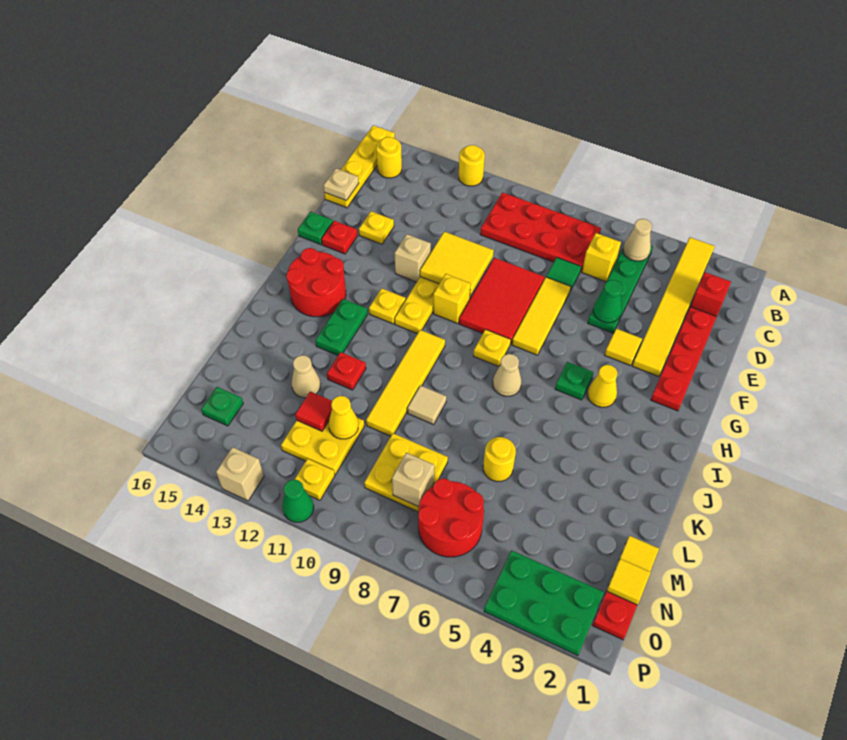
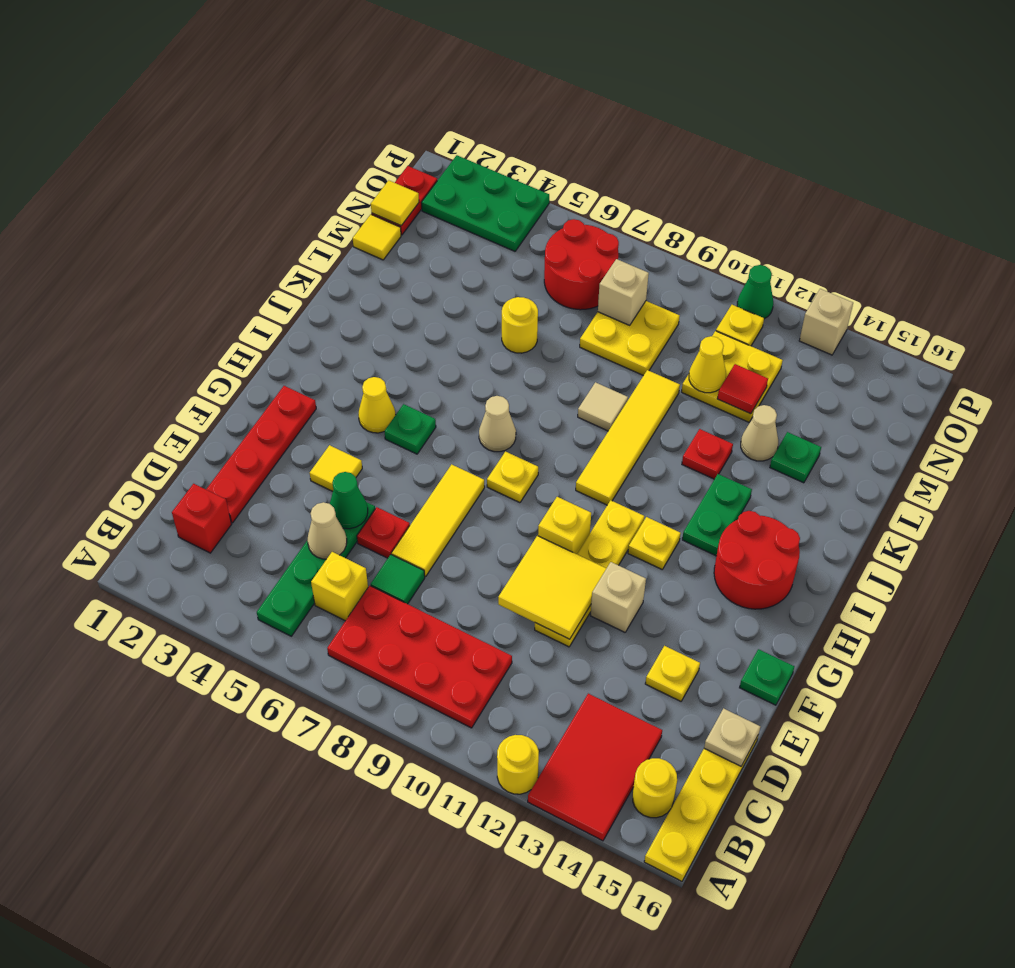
yellow 1x6 tile [633,237,715,377] -> none
tan 1x1 cone [623,219,652,261] -> tan 1x1 cone moved to [307,502,347,559]
red 2x3 tile [459,258,544,344] -> red 2x3 tile moved to [528,694,662,841]
red 1x1 plate [322,221,357,254] -> red 1x1 plate moved to [357,507,410,558]
green 1x1 plate [201,387,243,426] -> green 1x1 plate moved to [770,432,821,483]

